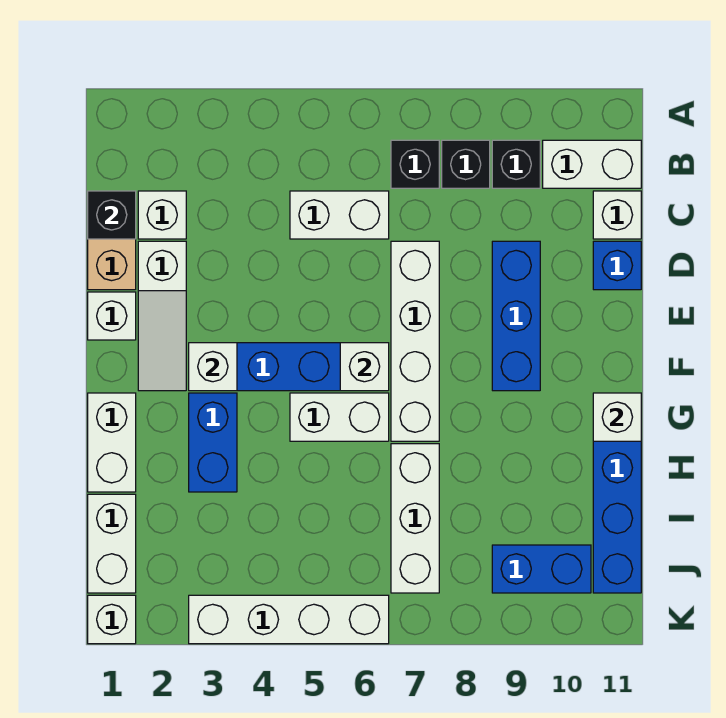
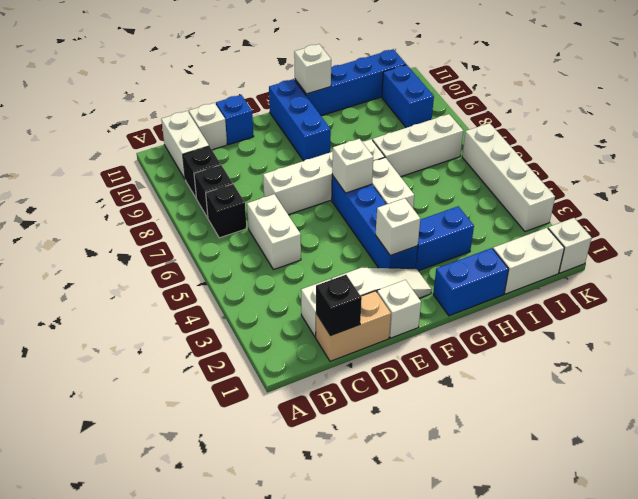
blue 1x3 brick [492,241,540,391] -> blue 1x3 brick turned to [269,79,331,161]
white 1x2 brick [88,393,136,492] -> blue 1x2 brick [433,248,509,316]

